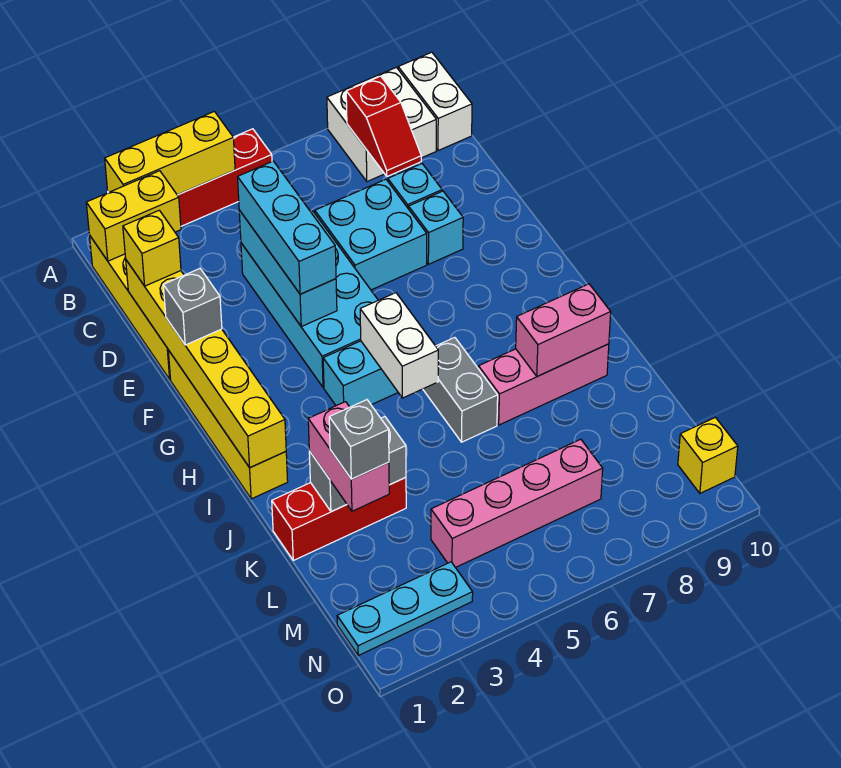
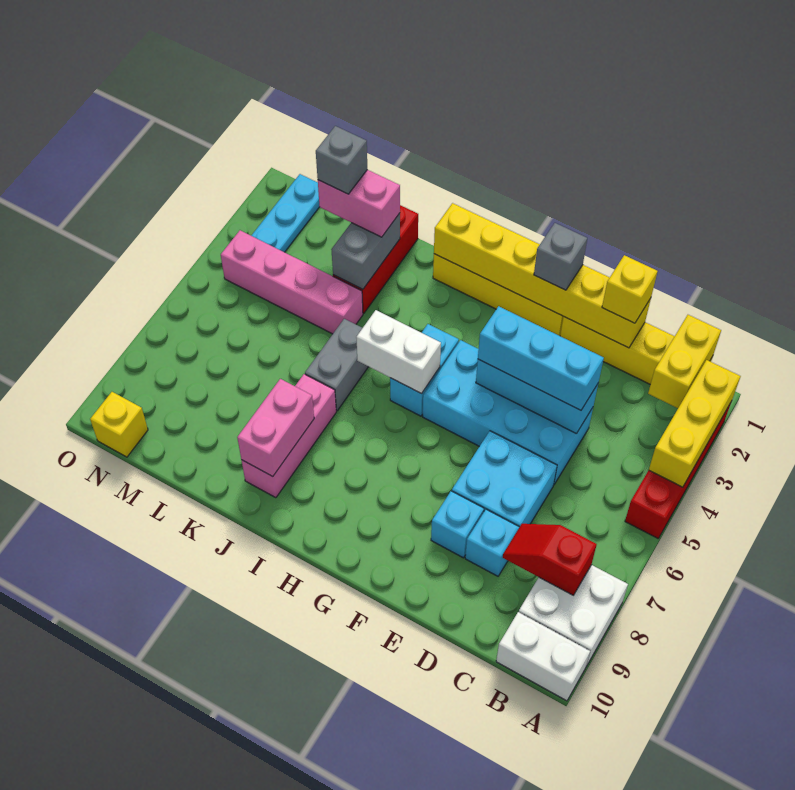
grey 1x2 brick [423,338,498,442] -> grey 1x2 brick turned to [305,319,369,411]
pink 1x4 brick [431,439,603,568] -> pink 1x4 brick turned to [221,230,363,334]

